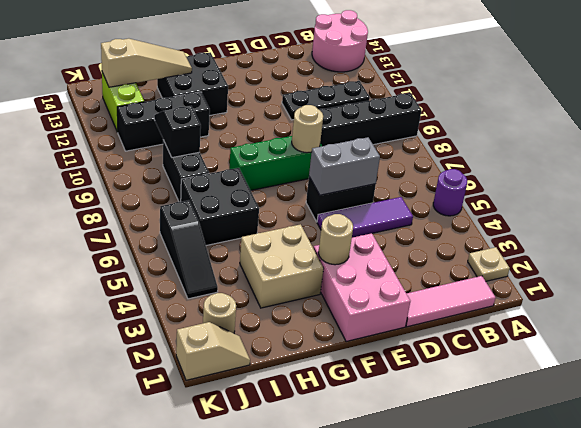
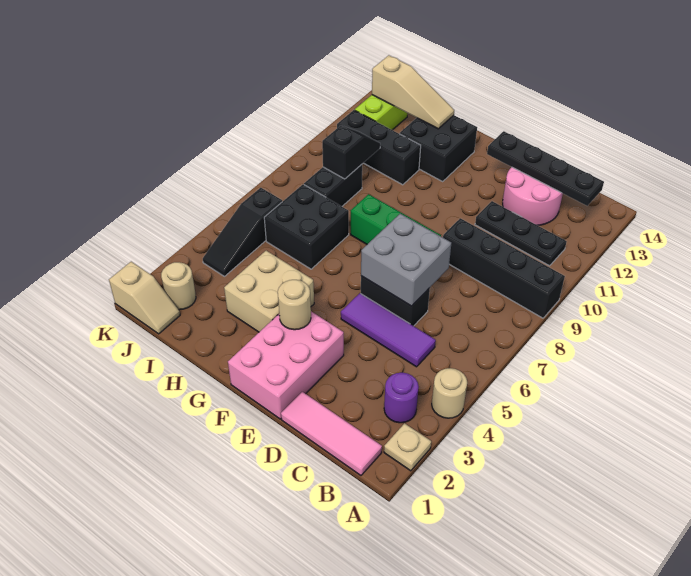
purple 1x1 round brick [433,169,467,216] -> purple 1x1 round brick moved to [384,373,419,423]
pink 2x2 round brick [312,10,368,72] -> pink 2x2 round brick moved to [503,167,563,225]
none -> black 1x4 plate [487,131,604,206]
grey 1x2 brick [309,137,380,195] -> grey 2x2 brick [361,214,451,306]
tan 1x1 round brick [292,105,323,153] -> tan 1x1 round brick moved to [432,368,467,418]

